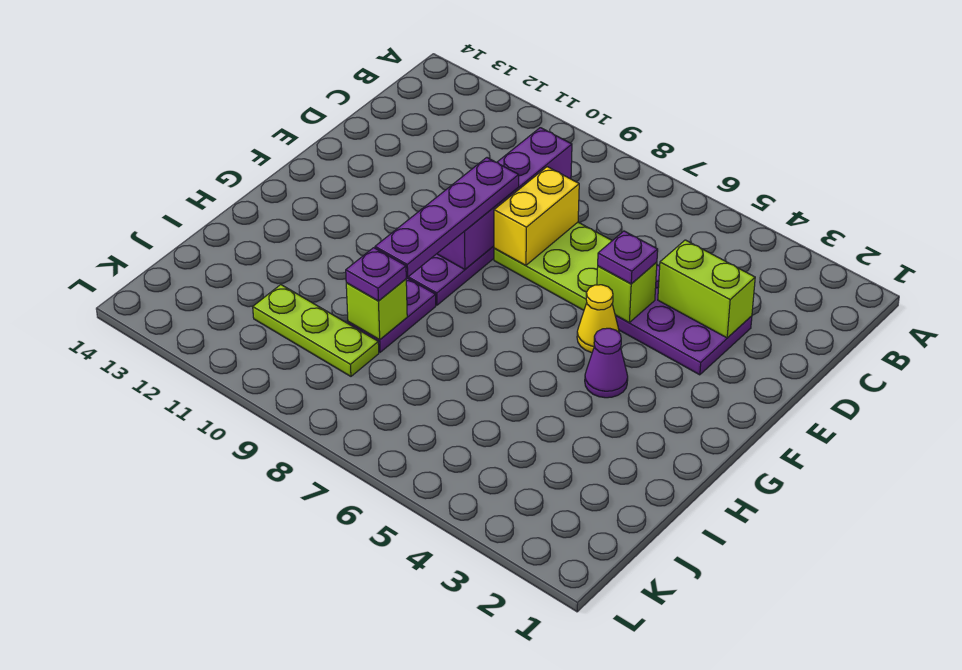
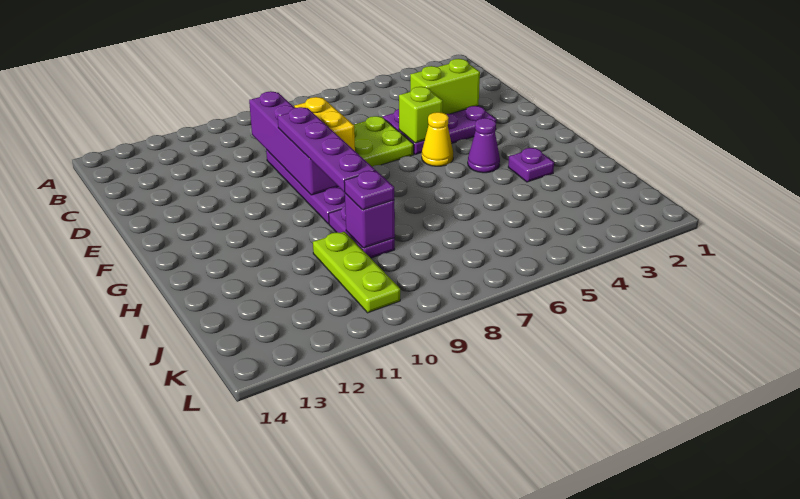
purple 1x1 plate [598,231,658,284] -> purple 1x1 plate moved to [508,148,554,182]
lime 1x1 brick [346,279,407,340] -> purple 1x1 brick [345,193,395,248]
lime 1x3 plate [253,285,379,376] -> lime 1x3 plate turned to [313,232,400,313]

